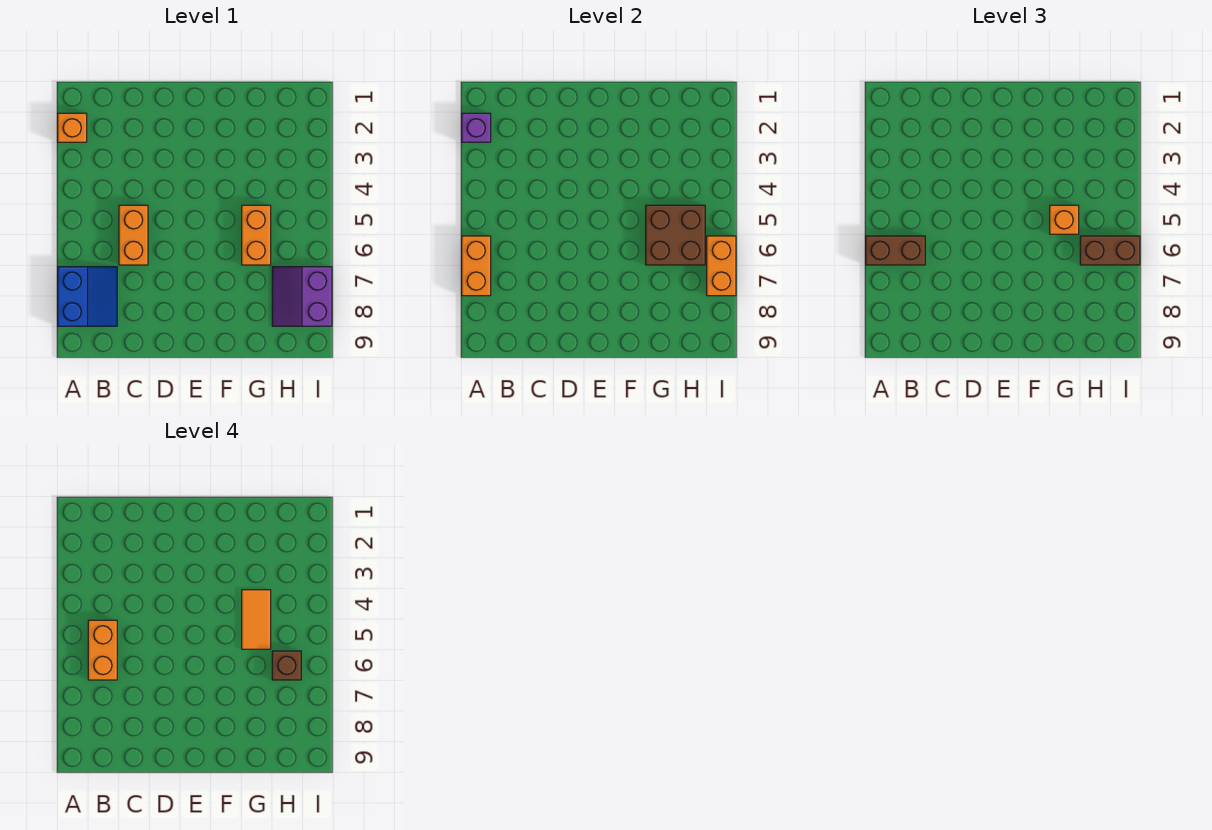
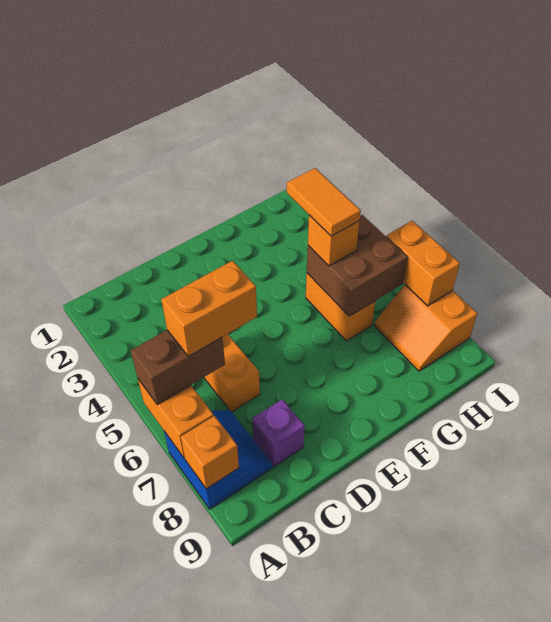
orange 1x1 brick [58,113,87,142] -> orange 1x1 brick moved to [181,416,239,489]
purple 1x1 brick [462,113,491,142] -> purple 1x1 brick moved to [252,399,305,466]
orange 1x2 brick [88,620,117,680] -> orange 1x2 brick turned to [161,261,257,356]
brown 1x2 brick [1080,236,1140,265] -> none
brown 1x1 brick [272,651,301,680] -> none
purple 2x2 slope [272,267,332,326] -> orange 2x2 slope [374,285,477,371]

